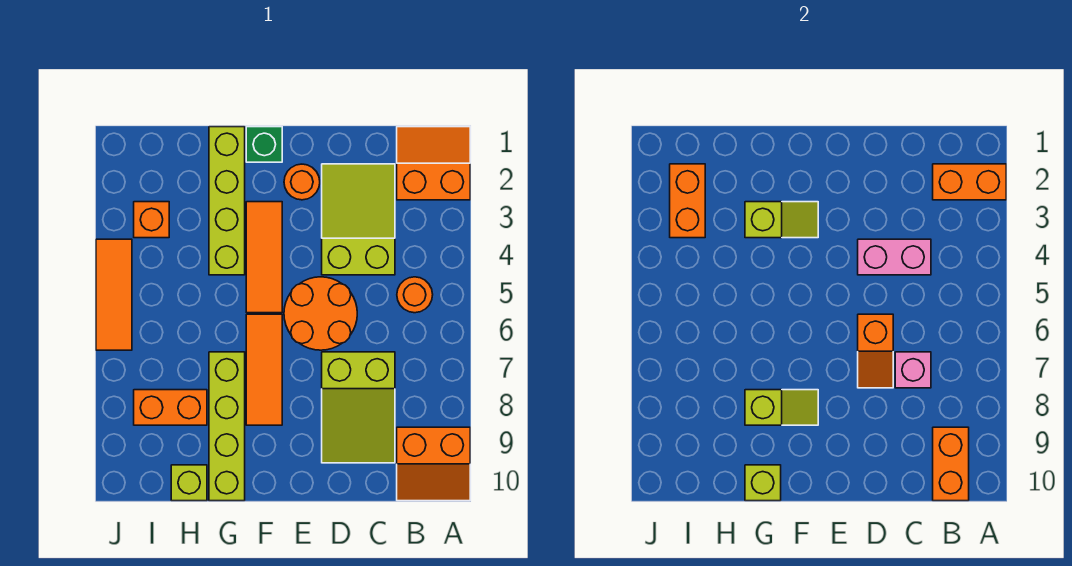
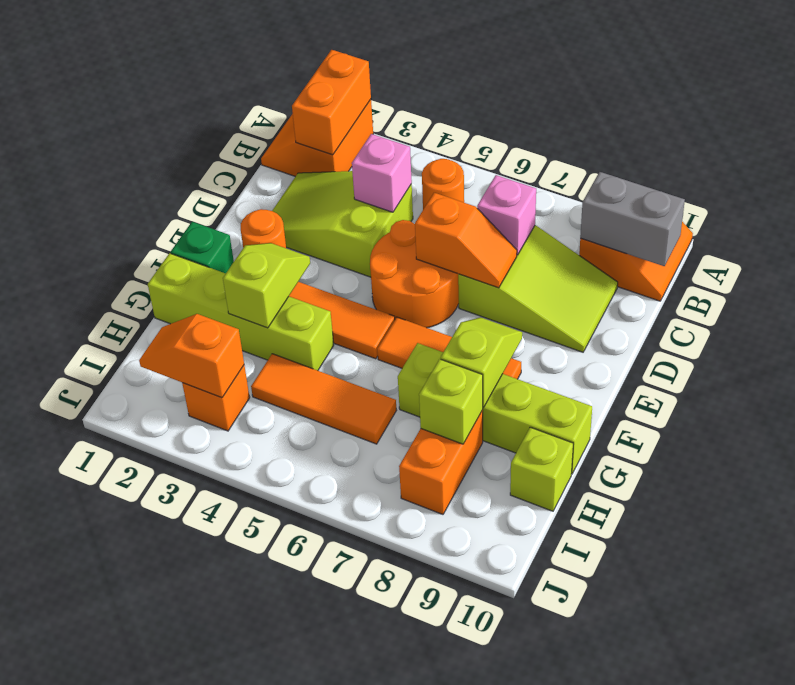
orange 1x2 brick [933,427,969,501] -> grey 1x2 brick [580,172,685,266]
pink 1x2 brick [858,239,931,275] -> pink 1x1 brick [352,134,412,212]
lime 1x1 brick [745,465,781,501] -> lime 1x1 brick moved to [419,359,483,444]
orange 1x2 brick [670,164,705,238] -> orange 1x2 slope [139,314,244,398]
orange 1x3 tile [96,239,132,350] -> orange 1x3 tile moved to [251,354,397,444]

